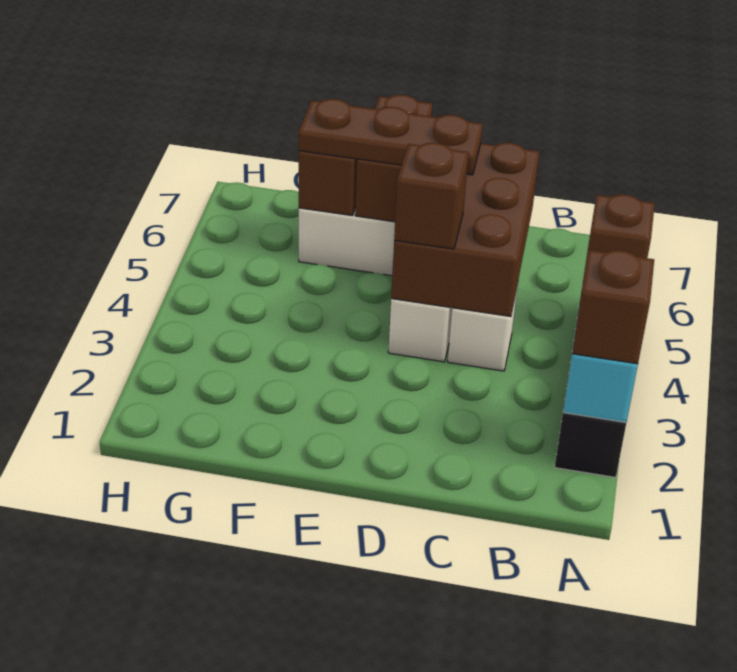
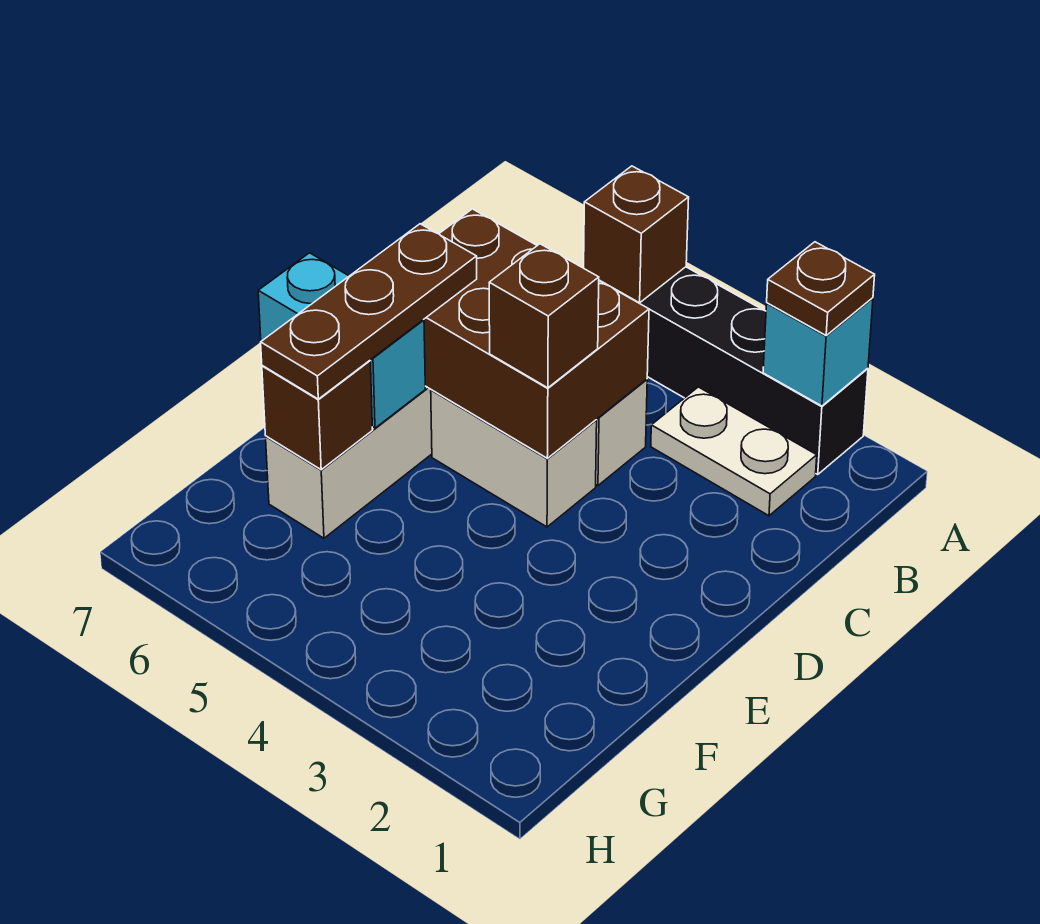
brown 1x1 brick [572,250,654,364] -> brown 1x1 plate [767,242,875,335]
none -> white 1x2 plate [651,387,817,516]
brown 1x2 brick [355,95,432,222] -> cyan 1x2 brick [258,253,425,428]

